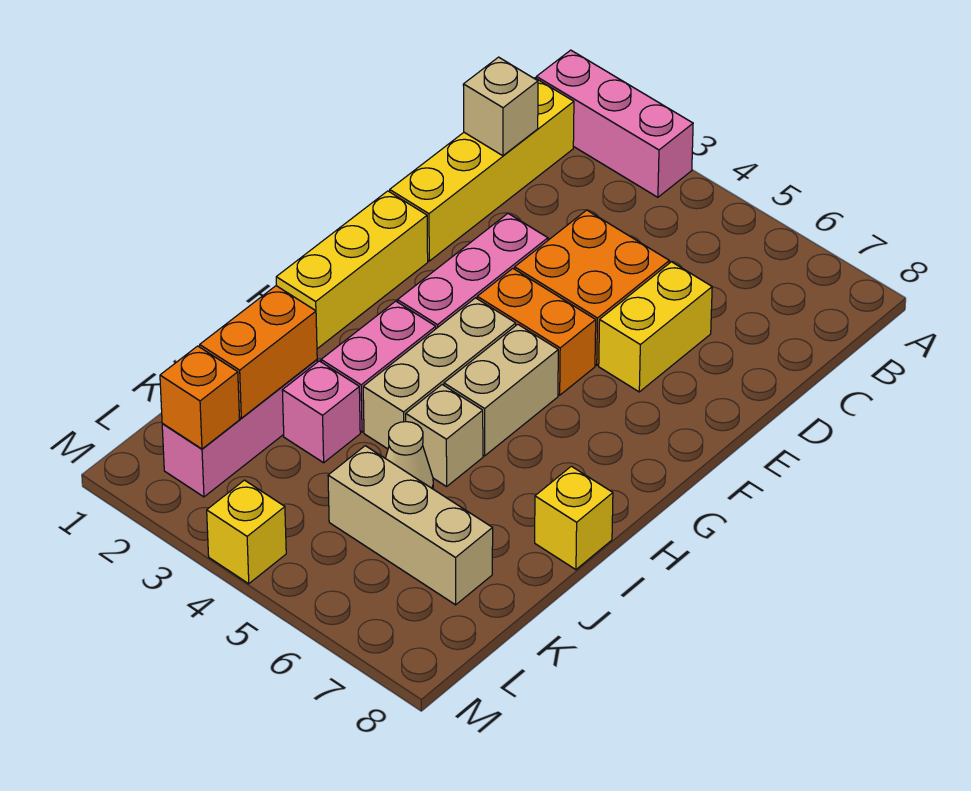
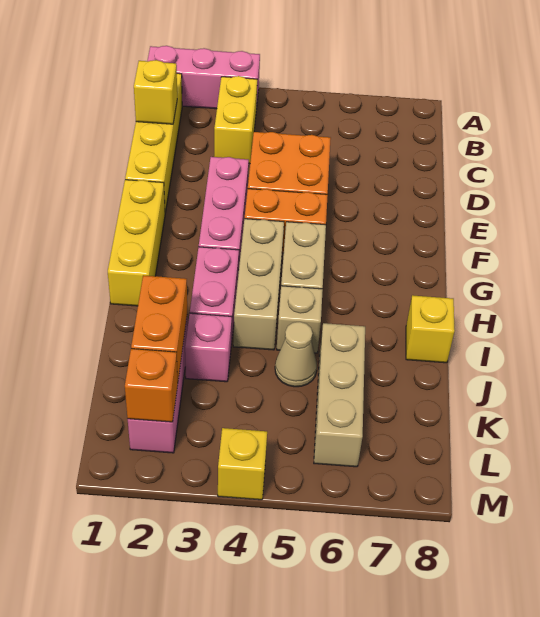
tan 1x1 brick [463,57,538,156] -> yellow 1x1 brick [134,60,177,124]
yellow 1x2 brick [599,262,712,392] -> yellow 1x2 brick moved to [214,76,257,164]
tan 1x3 brick [328,446,493,605] -> tan 1x3 brick turned to [314,323,365,467]

